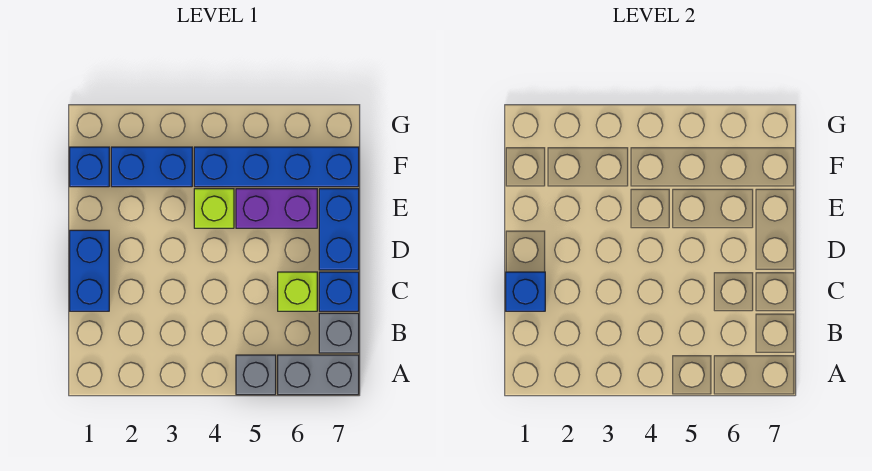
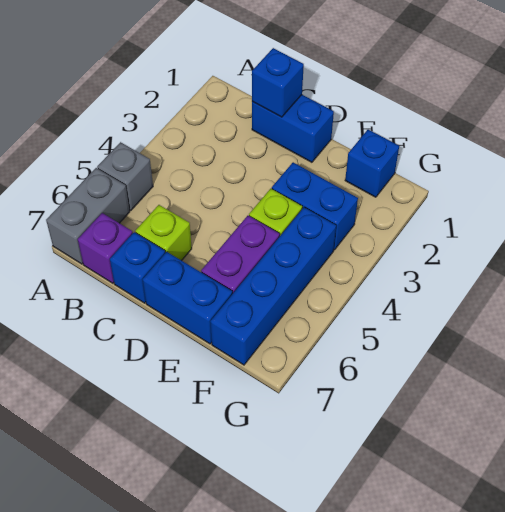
grey 1x1 brick [319,313,359,353] -> purple 1x1 brick [78,213,133,283]
blue 1x2 brick [111,147,192,187] -> blue 1x2 brick turned to [272,162,358,250]

